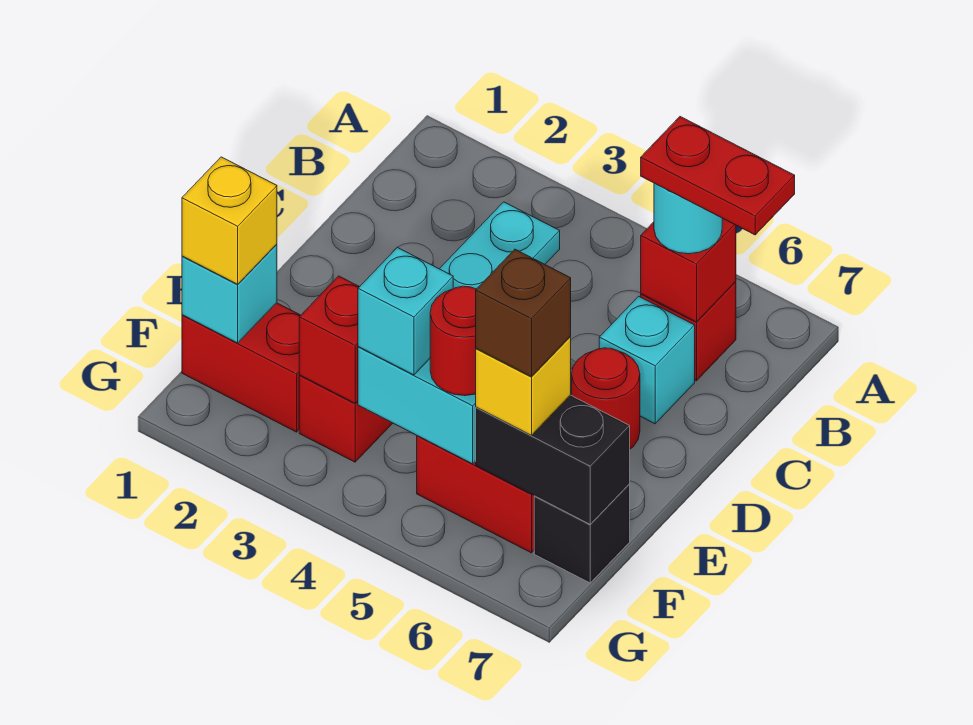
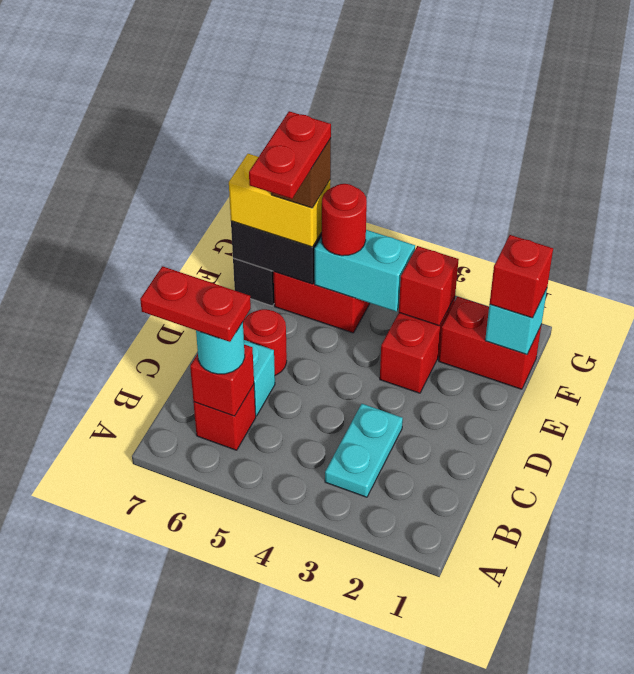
none -> red 1x2 plate [249,111,331,199]
yellow 1x1 brick [182,157,277,284] -> red 1x1 brick [490,235,553,318]
cyan 1x1 brick [358,247,453,375] -> none
yellow 1x1 brick [476,336,571,435] -> yellow 1x2 brick [229,154,330,247]

